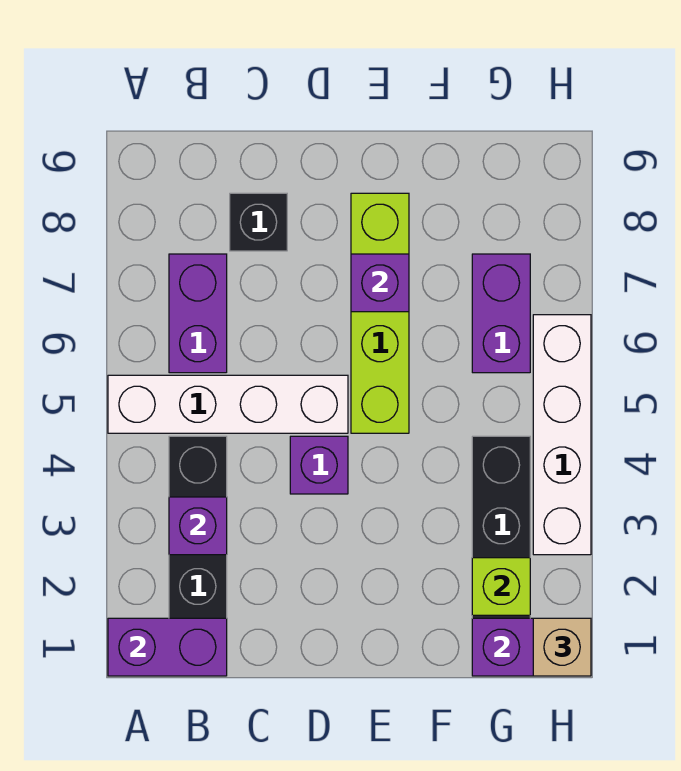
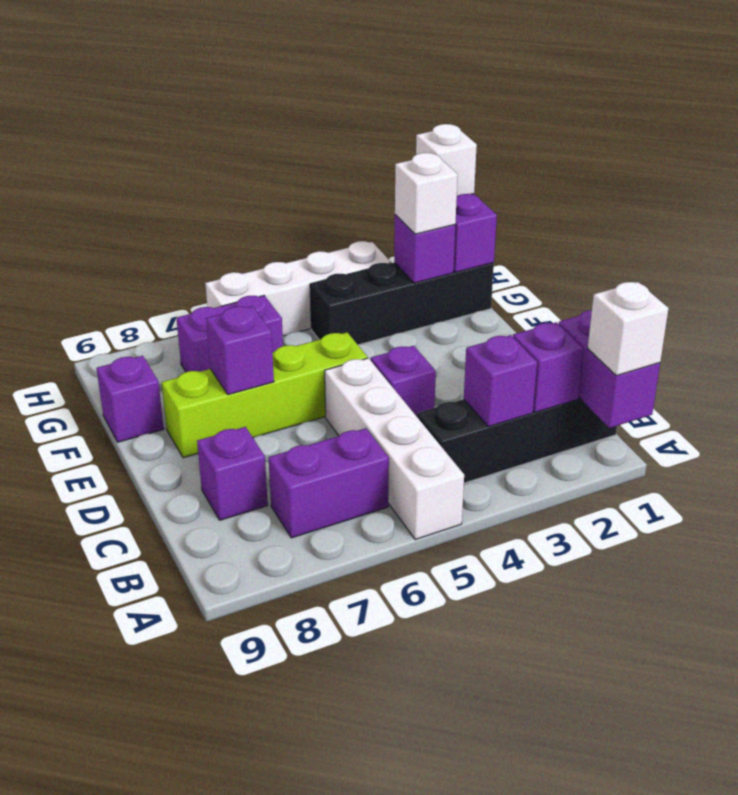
none -> white 1x1 brick [588,282,669,376]
none -> purple 1x1 brick [513,322,584,412]
black 1x1 brick [230,193,287,251] -> purple 1x1 brick [197,427,268,520]
none -> purple 1x1 brick [97,356,164,442]
lime 1x1 brick [472,558,530,615] -> purple 1x1 brick [394,215,455,283]
none -> white 1x1 brick [395,153,458,234]
tan 1x1 brick [533,618,591,676] -> white 1x1 brick [416,124,477,196]

